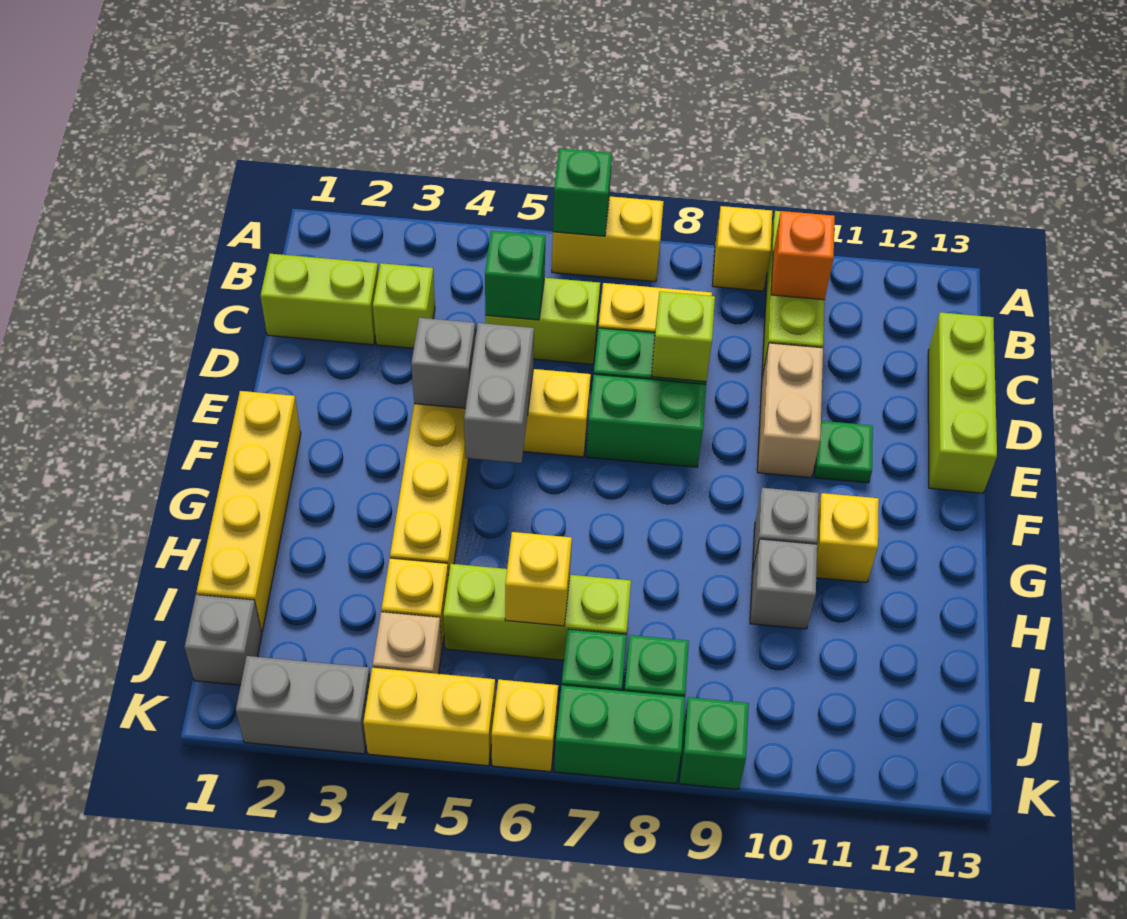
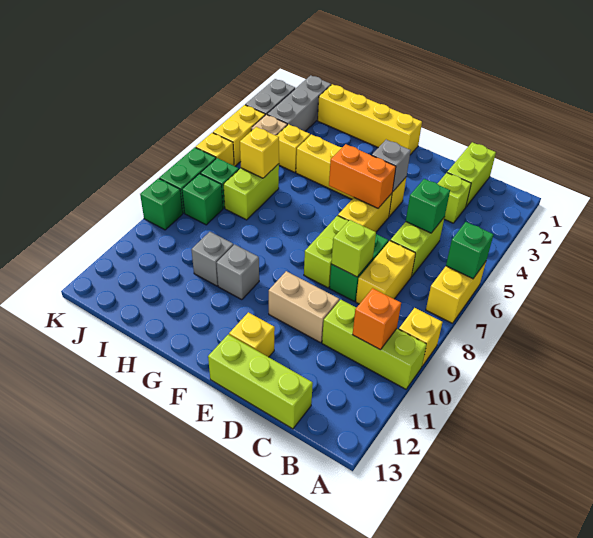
grey 1x2 brick [464,323,534,463] -> orange 1x2 brick [329,144,396,208]
green 1x2 brick [587,374,706,467] -> lime 1x2 brick [304,216,348,288]
green 1x1 plate [814,421,873,483] -> none
yellow 1x1 brick [816,493,879,582] -> yellow 1x1 brick moved to [229,312,275,357]
lime 1x3 brick [443,564,631,660] -> lime 1x2 brick [223,164,279,220]
grey 1x1 brick [185,595,262,685] -> grey 1x3 brick [267,75,331,131]

